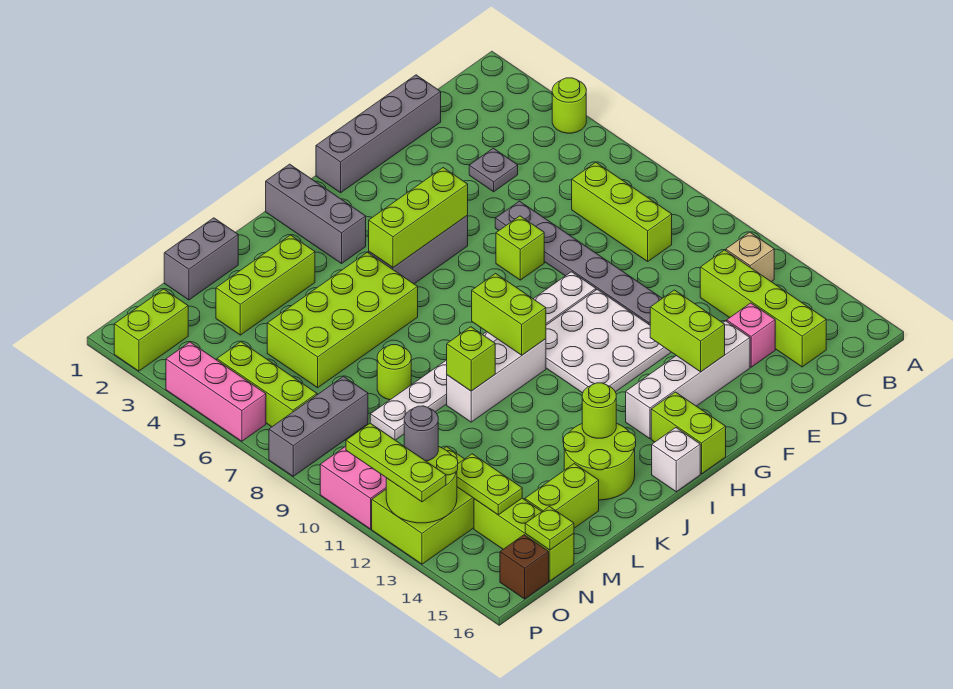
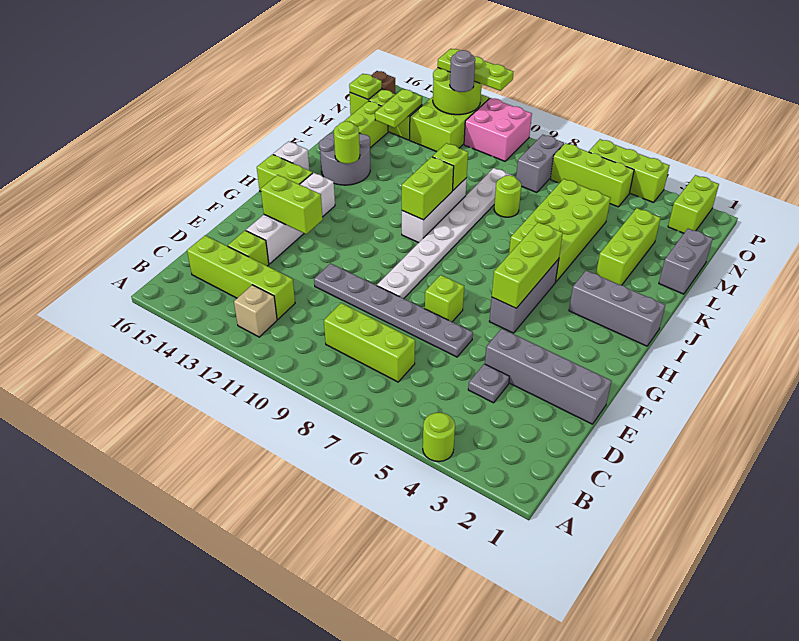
grey 1x4 brick [316,75,441,193] -> grey 1x4 brick turned to [485,329,611,424]
pink 1x1 brick [727,303,775,367] -> lime 1x1 brick [228,231,269,266]
white 3x3 plate [546,289,671,393] -> none
lime 1x2 brick [472,273,546,355] -> lime 1x2 brick turned to [402,157,454,220]
lime 2x2 round brick [564,423,636,500] -> grey 2x2 round brick [319,132,370,185]
grey 1x3 brick [269,377,368,476] -> grey 1x2 brick [516,135,564,193]
lime 1x2 plate [457,454,522,515] -> lime 1x2 plate turned to [375,89,422,128]
pink 1x3 brick [166,342,266,441] -> lime 1x3 brick [589,139,669,203]

